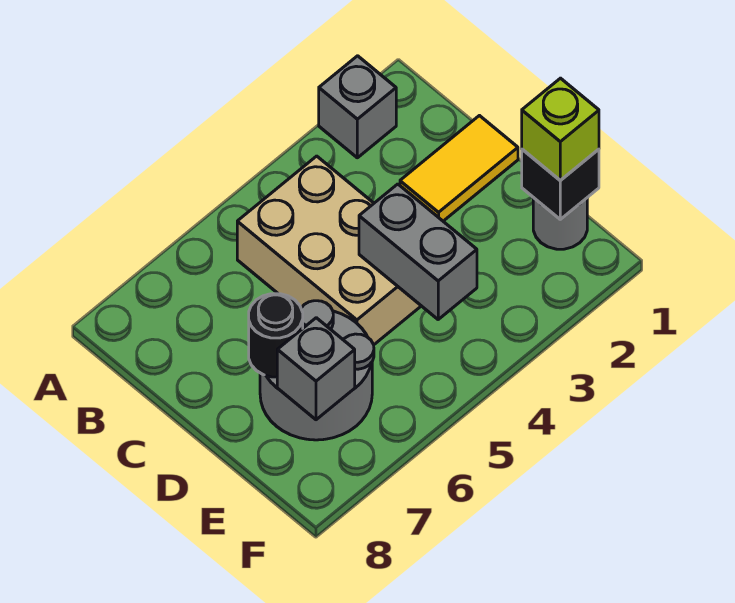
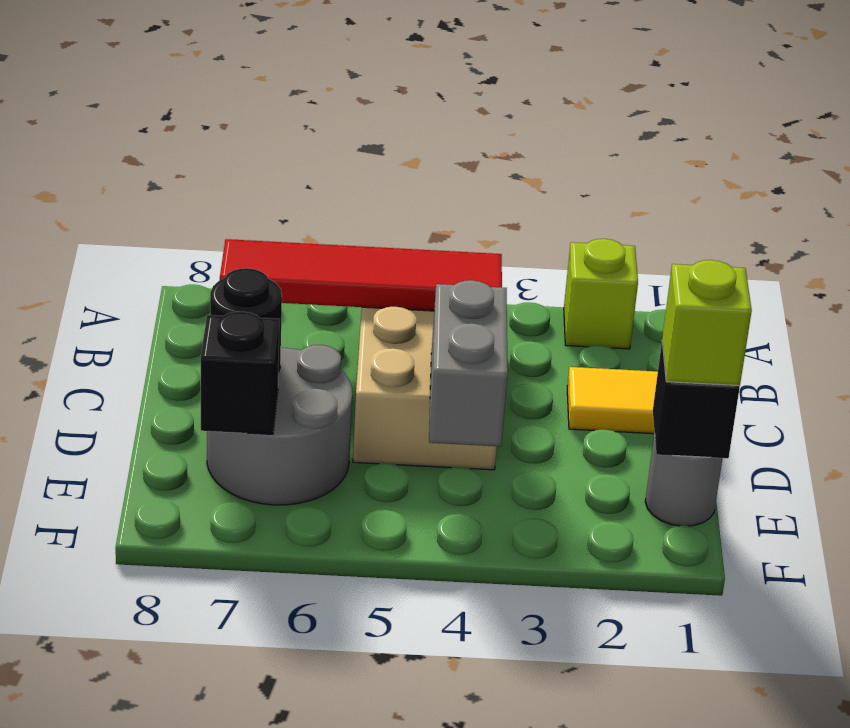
grey 1x1 brick [319,56,396,158] -> lime 1x1 brick [564,239,638,349]
none -> red 1x4 tile [220,239,502,311]
grey 1x1 brick [277,318,355,420] -> black 1x1 brick [201,312,279,434]

